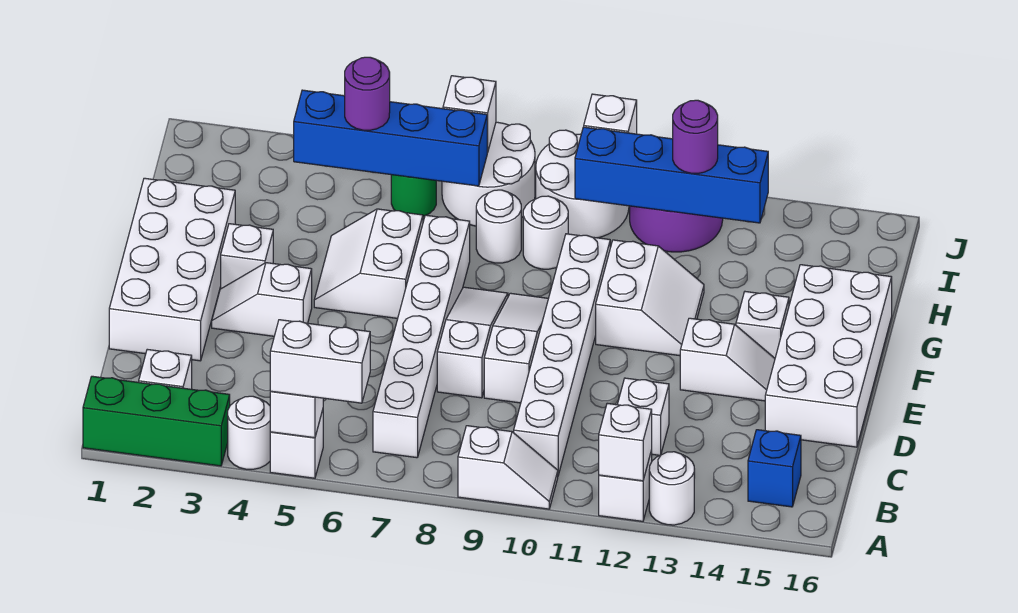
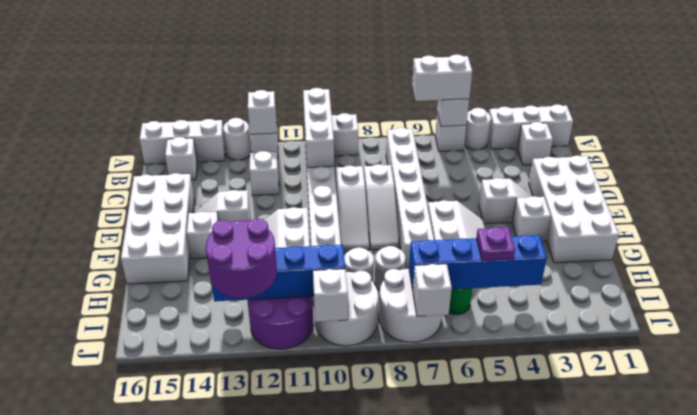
green 1x3 brick [83,376,230,466] -> white 1x3 brick [488,105,573,149]
none -> white 1x3 brick [303,88,334,168]
none -> white 1x3 brick [140,119,225,164]
blue 1x1 brick [748,430,801,507] -> white 1x1 brick [165,137,197,180]
purple 1x1 round brick [345,57,390,130] -> purple 1x1 plate [476,227,515,261]
purple 1x1 round brick [673,100,718,173] -> purple 2x2 round brick [206,219,277,298]

